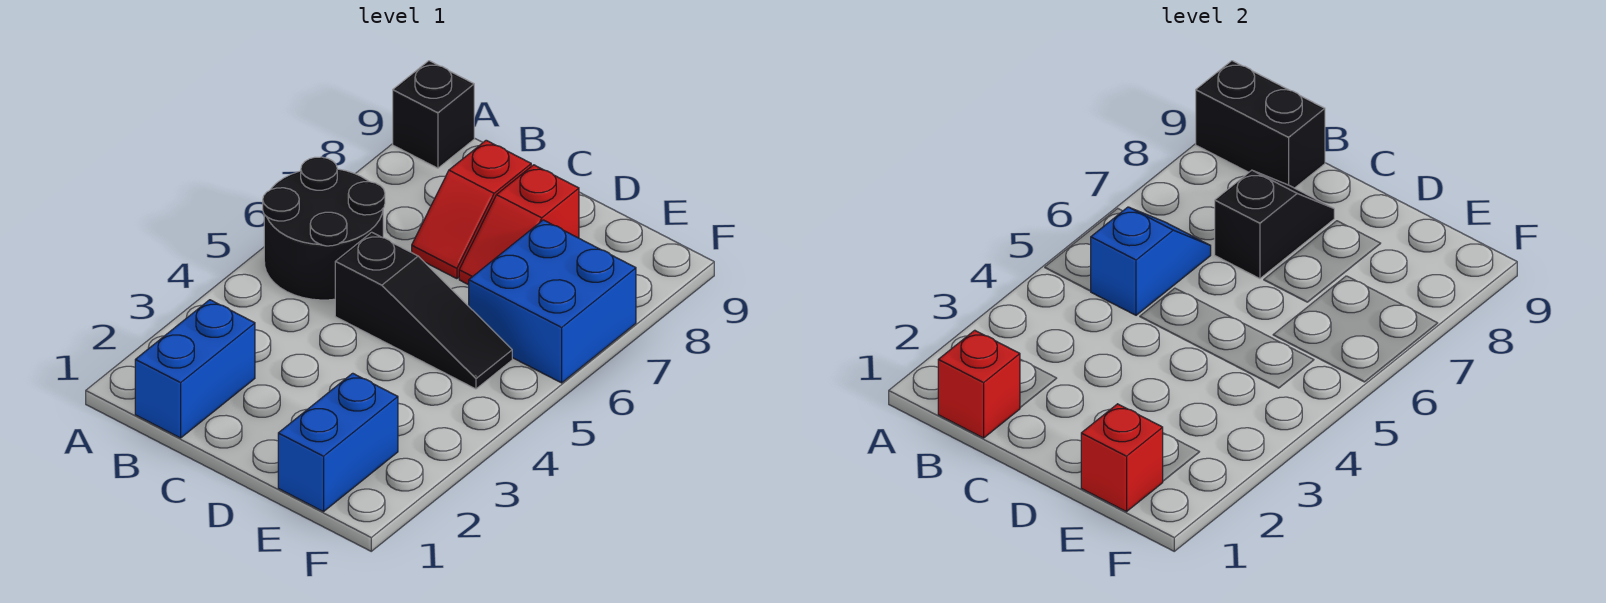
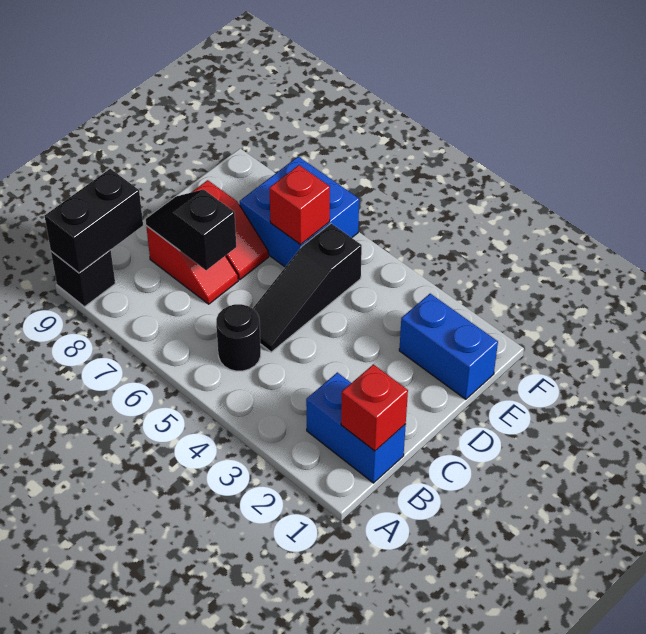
black 2x2 round brick [263,157,385,300] -> black 1x1 round brick [216,304,261,371]
blue 1x2 slope [1091,207,1211,315] -> none
black 1x3 slope [335,232,512,389] -> black 1x3 slope turned to [253,224,362,352]
red 1x1 brick [1081,404,1163,512] -> red 1x1 brick moved to [269,165,330,245]

